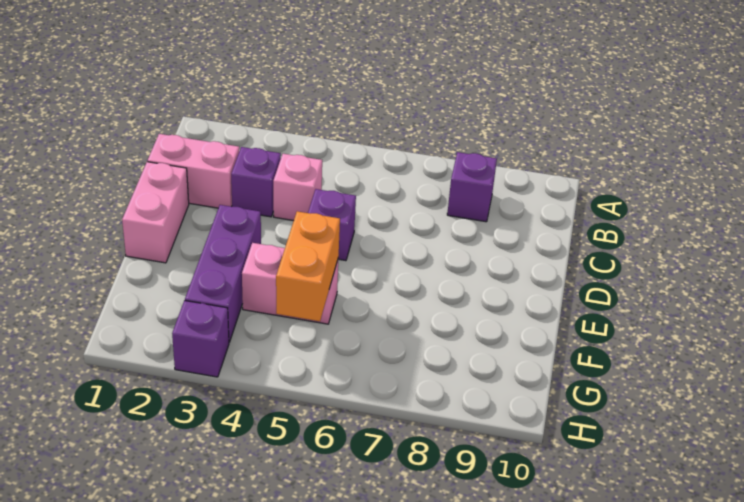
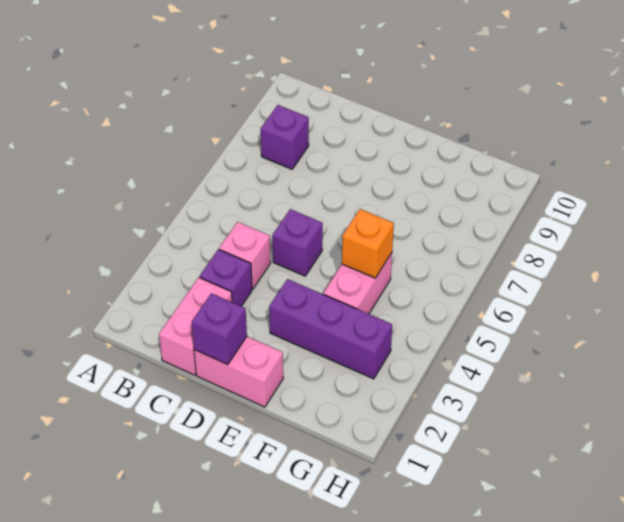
orange 1x2 brick [276,211,340,321] -> orange 1x1 brick [342,209,394,278]
purple 1x1 brick [172,300,229,377] -> purple 1x1 brick moved to [192,293,247,365]

